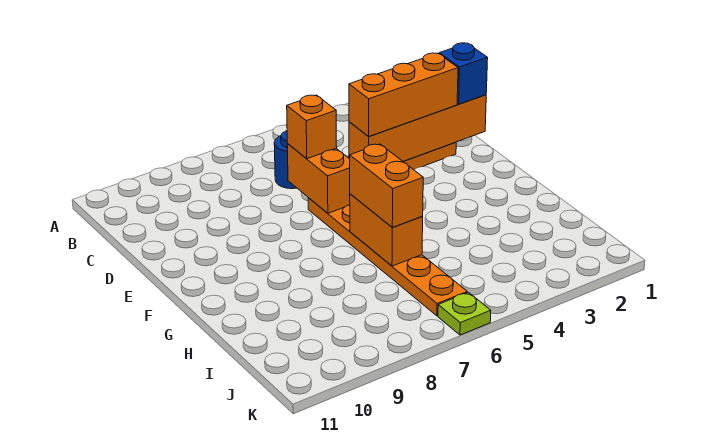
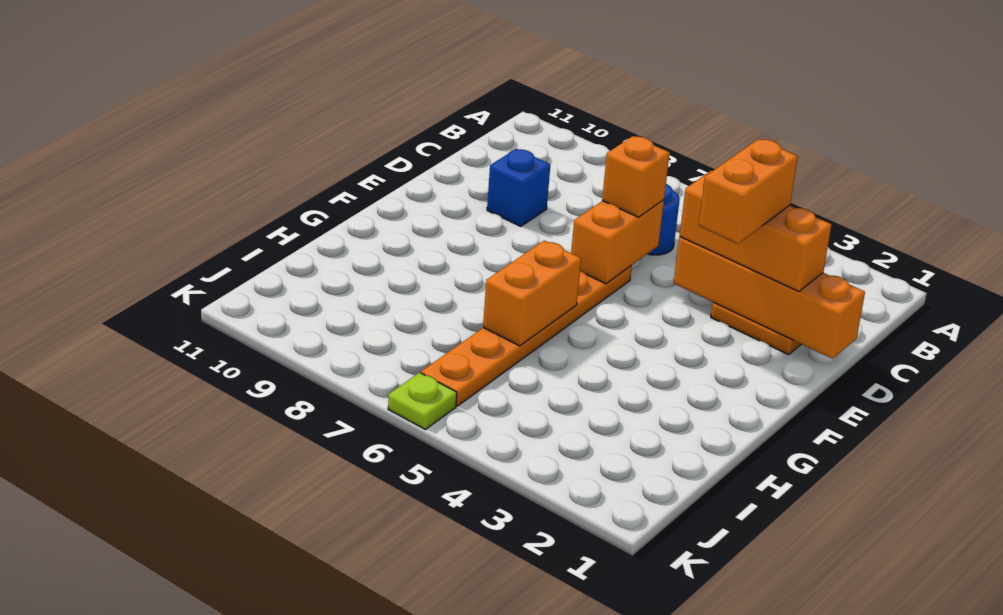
blue 1x1 brick [439,43,488,104] -> blue 1x1 brick moved to [487,149,550,226]
orange 1x2 brick [350,144,423,227] -> orange 1x2 brick moved to [699,139,798,244]

